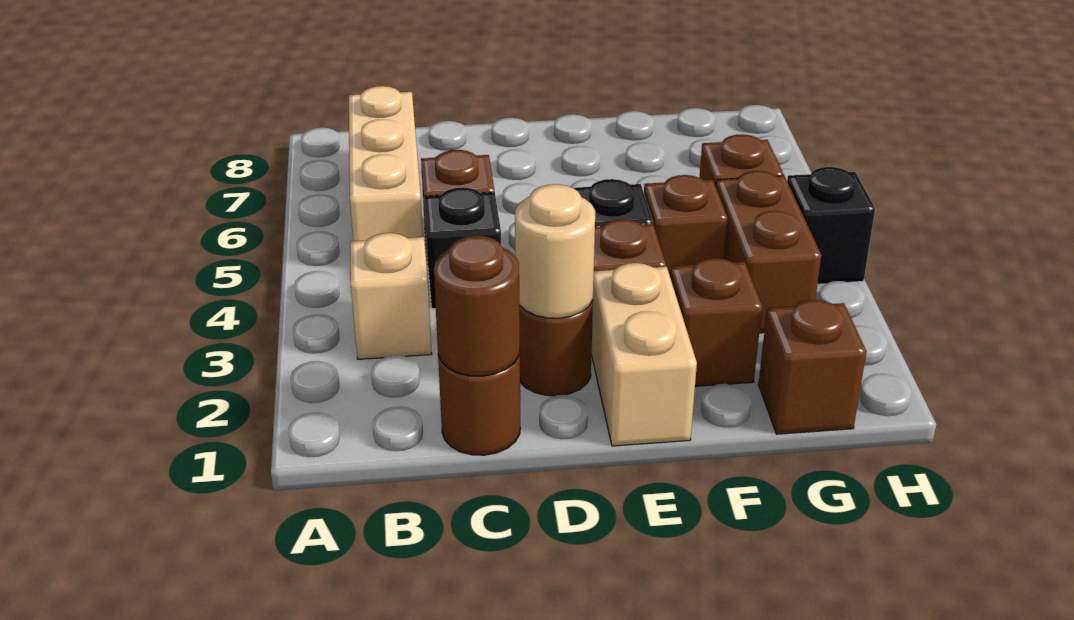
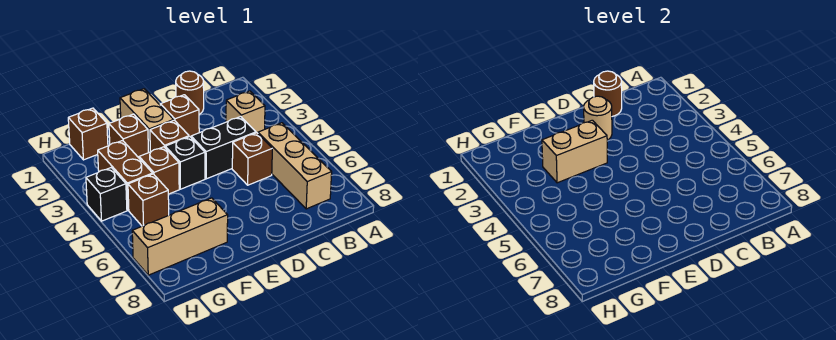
black 1x1 brick [424,187,501,309] -> black 1x2 brick [191,117,256,179]
brown 1x1 round brick [519,301,593,396] -> brown 1x1 brick [160,95,199,137]
none -> tan 1x2 brick [542,120,607,183]
none -> tan 1x3 brick [132,198,228,275]

